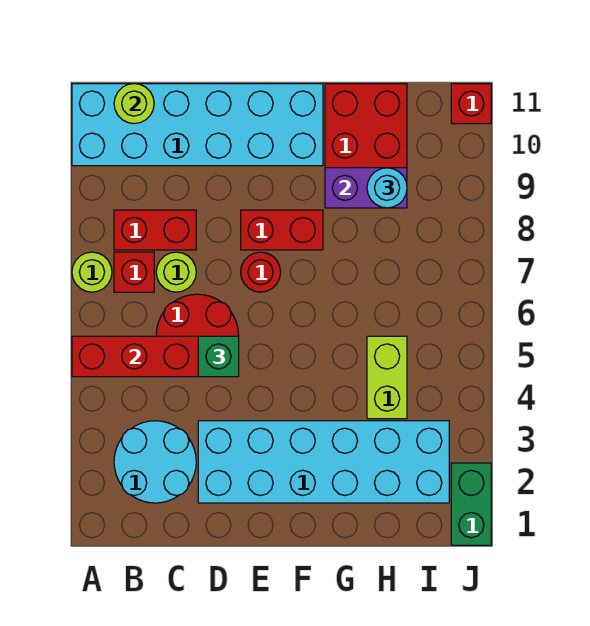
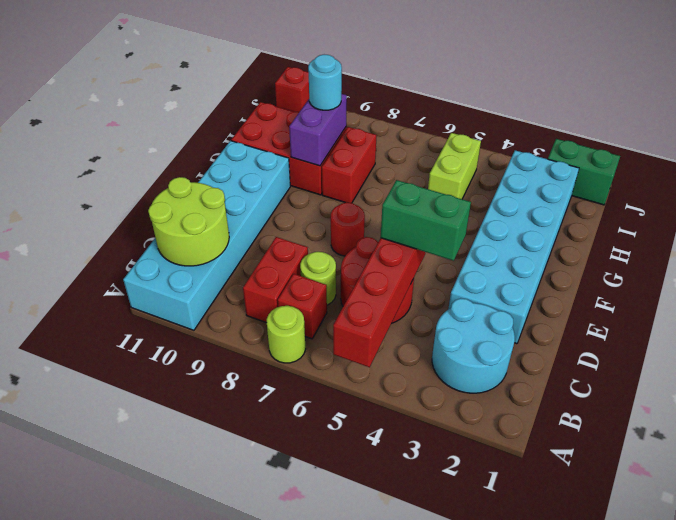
lime 1x1 round brick [114,84,154,124] -> lime 2x2 round brick [148,177,229,266]
green 1x1 brick [198,336,239,377] -> green 1x2 brick [381,180,471,261]
red 1x2 brick [241,210,323,250] -> red 1x2 brick moved to [322,127,377,203]
lime 1x2 brick [367,336,407,419] -> lime 1x2 brick turned to [428,133,481,199]

